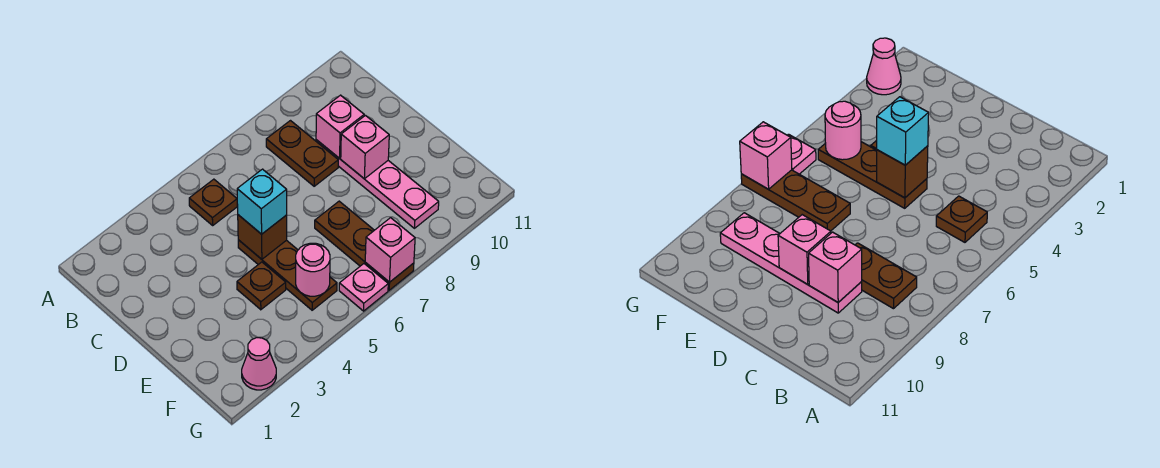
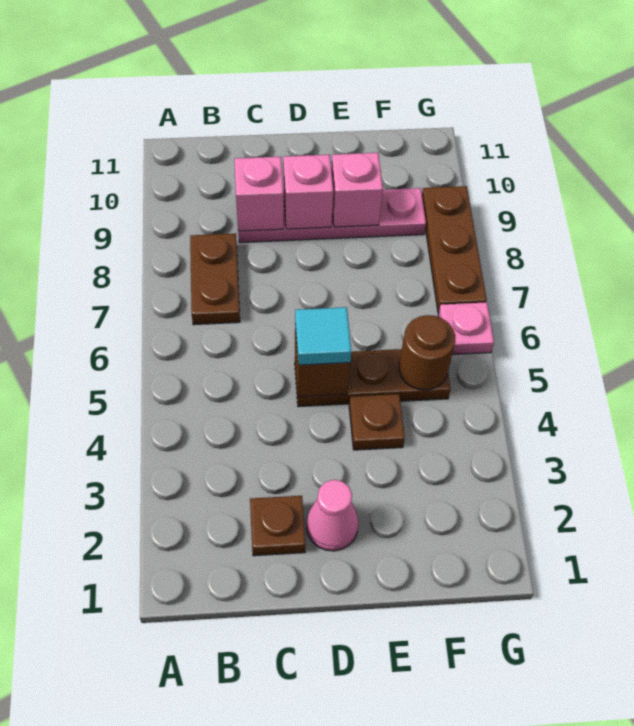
brown 1x1 plate [189,179,237,225] -> brown 1x1 plate moved to [250,496,306,556]
brown 1x2 plate [266,121,338,186] -> brown 1x2 plate turned to [190,233,240,325]
cyan 1x1 brick [237,169,287,234] -> cyan 1x1 tile [295,307,351,365]
brown 1x3 plate [315,201,414,290] -> brown 1x3 plate turned to [422,186,487,313]
pink 1x1 round brick [296,243,330,296] -> brown 1x1 round brick [399,315,455,390]
pink 1x1 cone [242,338,276,390] -> pink 1x1 cone moved to [306,480,358,551]
pink 1x1 brick [365,218,415,282] -> pink 1x1 brick moved to [331,153,383,227]

